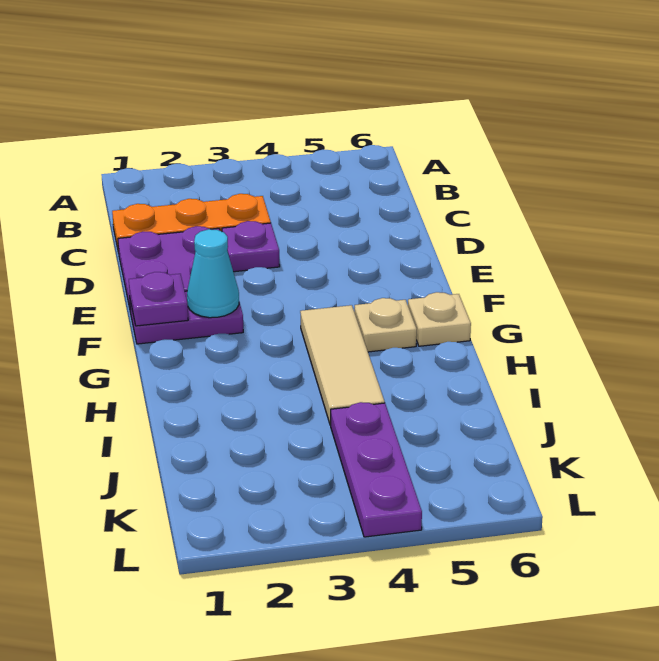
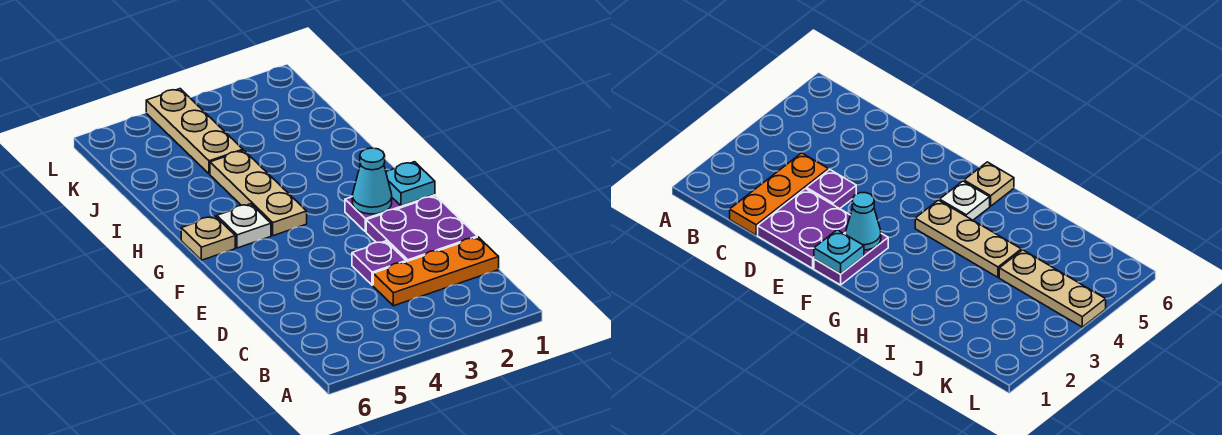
purple 1x1 plate [129,272,188,326] -> cyan 1x1 plate [386,162,435,206]
tan 1x3 tile [300,305,385,425] -> tan 1x3 plate [210,150,307,236]
tan 1x1 plate [354,298,417,352] -> white 1x1 plate [217,204,271,248]
purple 1x3 plate [331,402,422,537] -> tan 1x3 plate [146,89,243,174]

